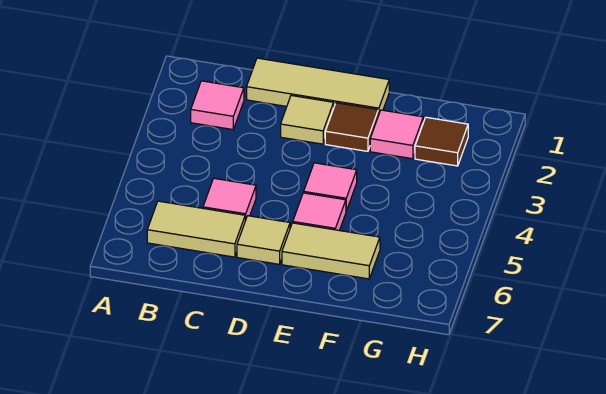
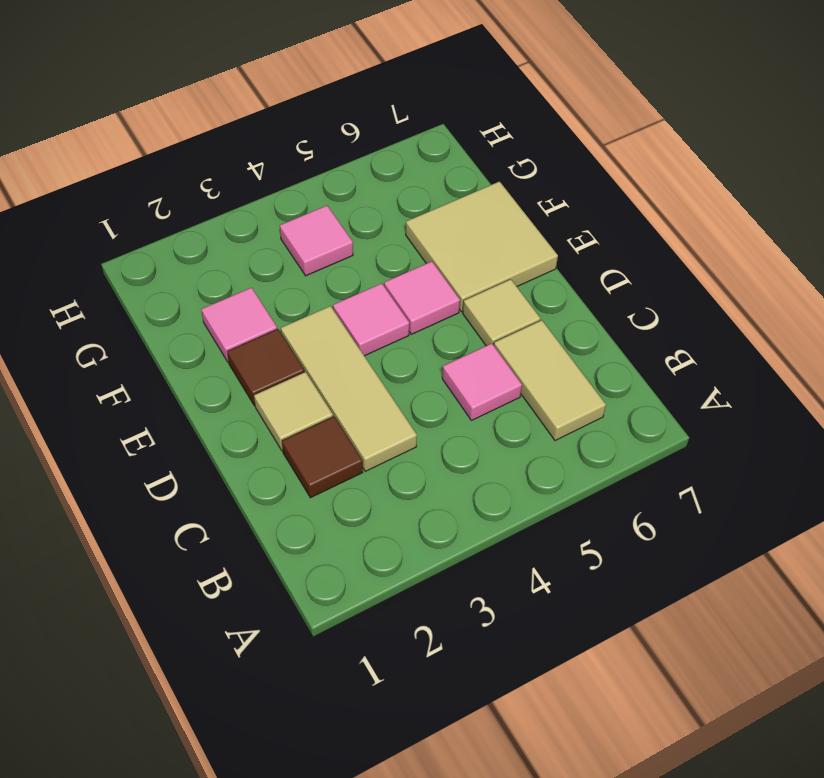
pink 1x1 tile [191,81,244,130] -> pink 1x1 tile moved to [280,206,353,276]
tan 1x3 tile [247,58,389,115] -> tan 1x3 tile moved to [281,306,417,471]
tan 1x2 tile [282,223,380,279] -> tan 2x2 tile [406,182,558,312]
brown 1x1 tile [415,117,468,166] -> brown 1x1 tile moved to [282,417,363,498]

